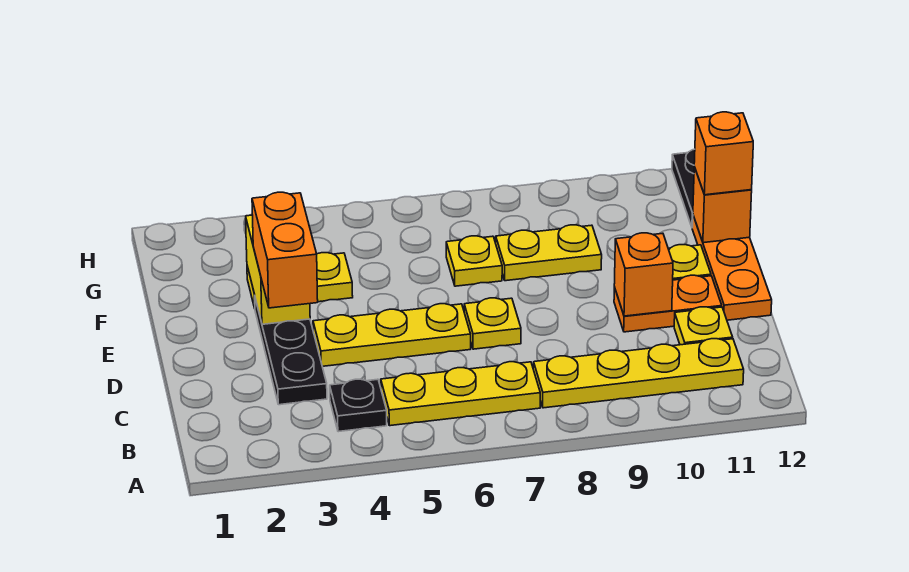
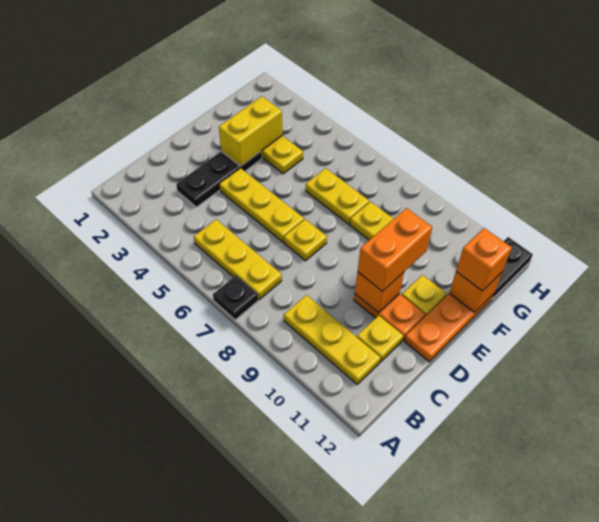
black 1x1 plate [330,379,387,432] -> black 1x1 plate moved to [213,275,258,320]
yellow 1x4 plate [533,339,744,408] -> yellow 1x3 plate [284,295,381,384]
orange 1x2 brick [252,192,318,308] -> orange 1x2 brick moved to [358,208,432,291]
yellow 1x1 plate [446,236,502,286] -> yellow 1x2 plate [306,168,369,224]

